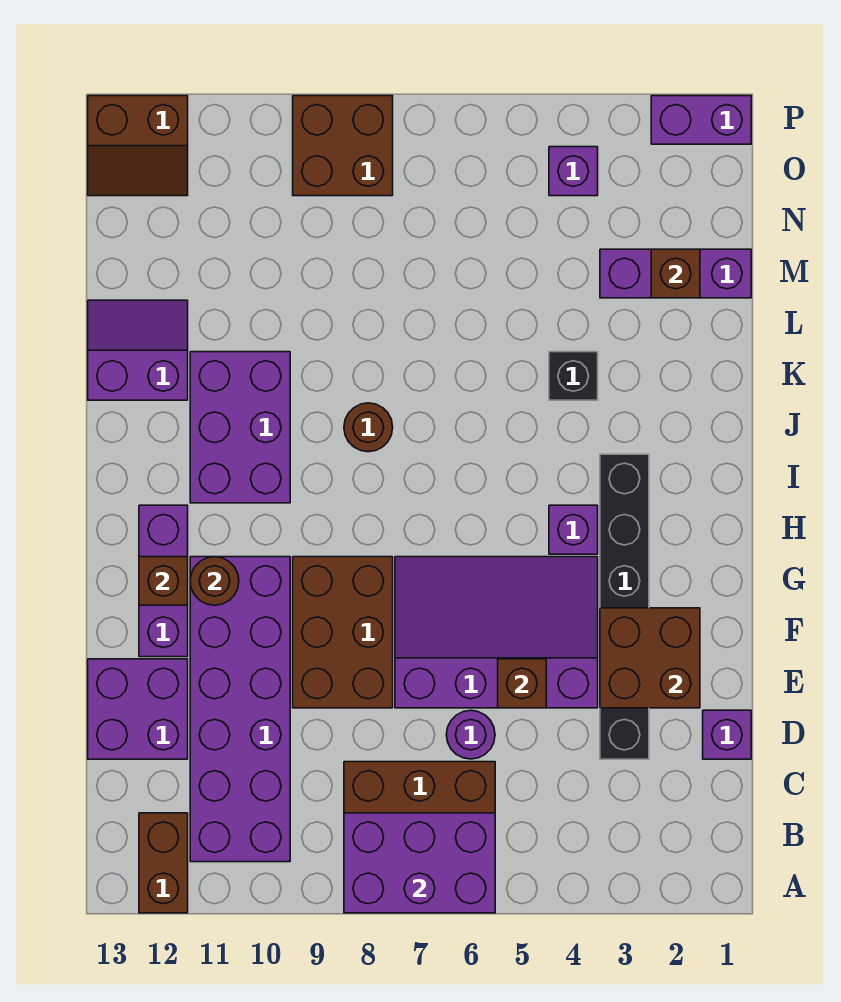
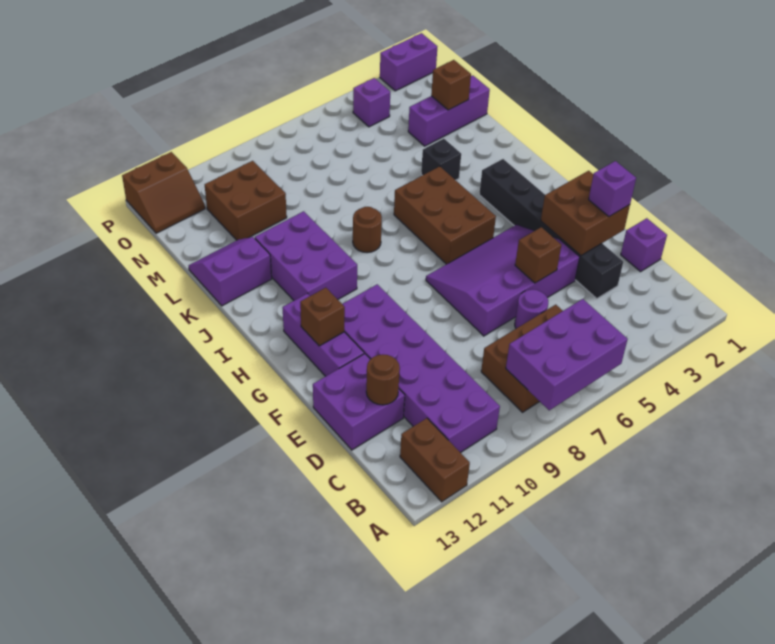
brown 2x3 brick [293,557,393,708] -> brown 2x3 brick moved to [394,166,496,264]
brown 1x1 round brick [190,557,239,605] -> brown 1x1 round brick moved to [366,355,400,405]
purple 1x1 brick [549,505,598,554] -> purple 1x1 brick moved to [589,161,636,216]
brown 2x2 brick [293,96,393,196] -> brown 2x2 brick moved to [205,161,287,240]

